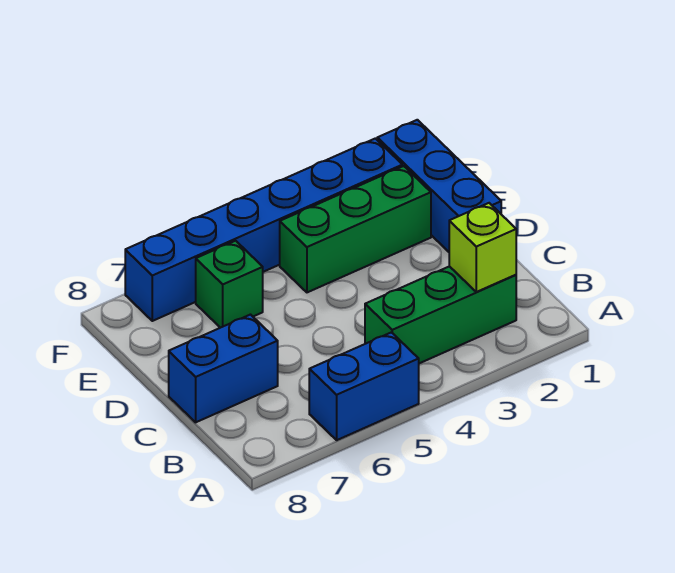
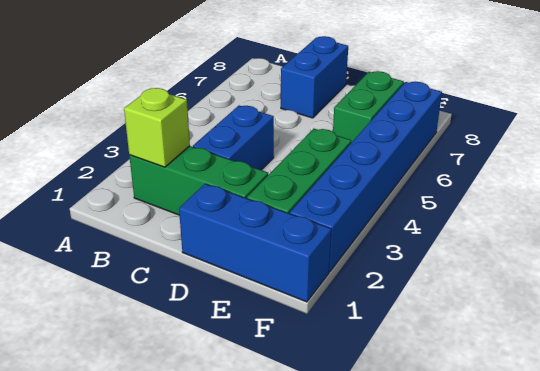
blue 1x2 brick [309,332,419,440] -> blue 1x2 brick moved to [193,106,274,170]
green 1x3 brick [365,266,516,363] -> green 1x3 brick turned to [129,146,268,215]
green 1x1 brick [196,241,263,328] -> green 1x2 brick [333,71,404,143]

